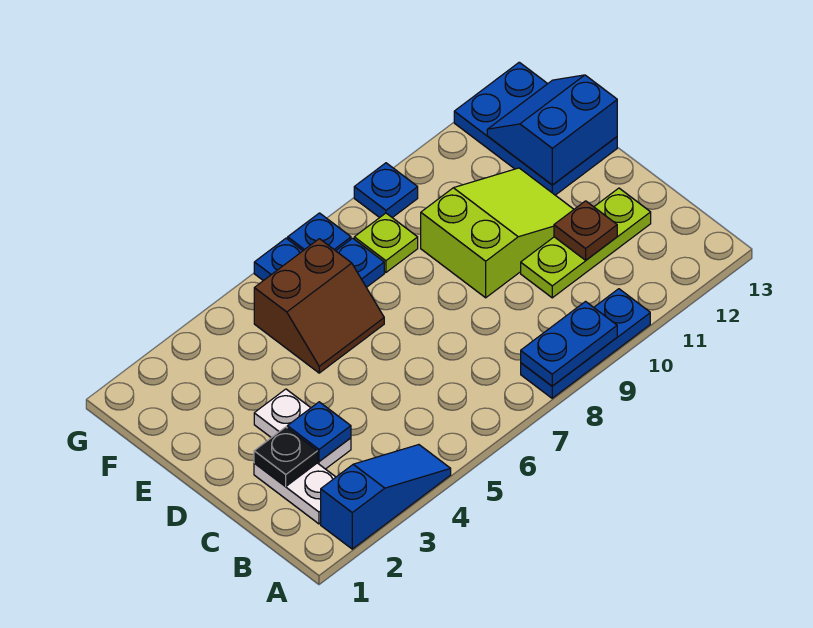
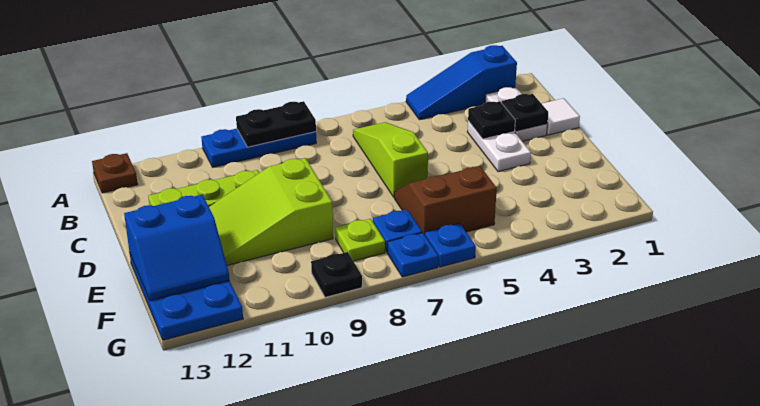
blue 1x2 plate [521,302,617,386] -> black 1x2 plate [236,101,316,147]
none -> lime 1x3 slope [353,122,428,197]
none -> white 1x1 tile [541,98,580,135]
blue 1x1 plate [287,402,351,461] -> black 1x1 plate [468,101,515,139]
brown 1x1 plate [554,201,617,260] -> brown 1x1 plate moved to [92,153,138,193]
blue 1x1 plate [354,163,418,218] -> black 1x1 plate [311,252,362,297]

